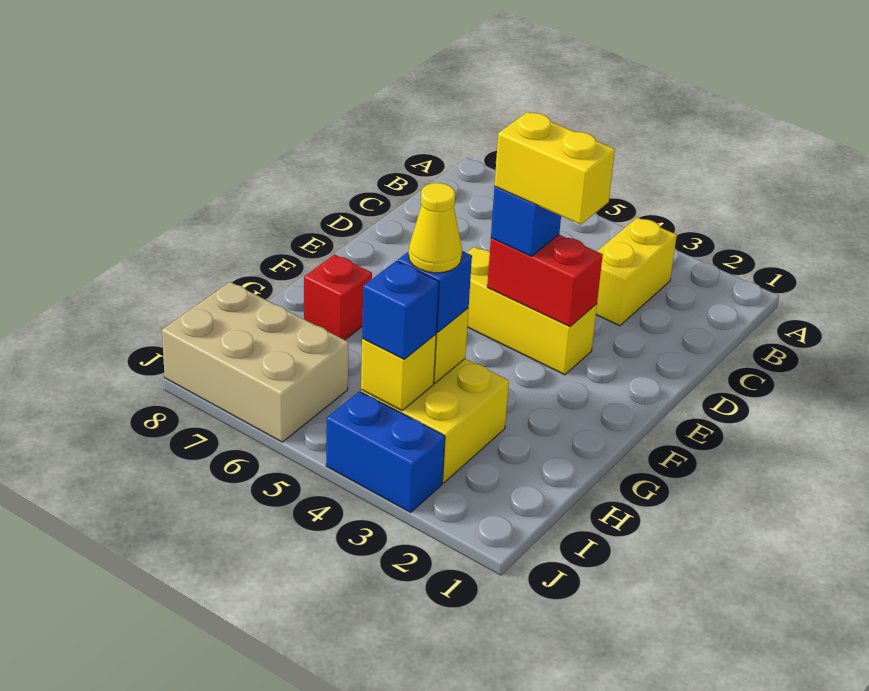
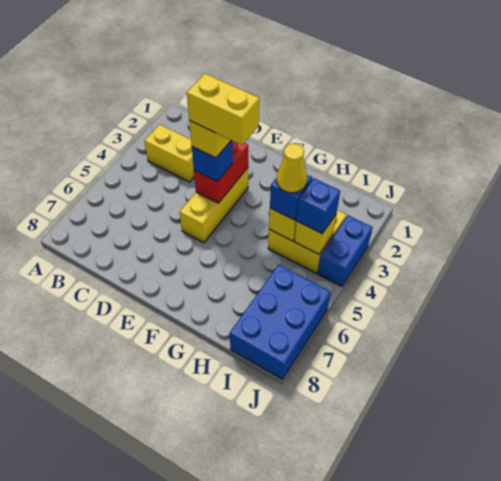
none -> yellow 1x2 brick [187,73,259,145]
red 1x1 brick [304,254,372,340] -> none
tan 2x3 brick [162,282,349,442] -> blue 2x3 brick [230,265,331,379]

